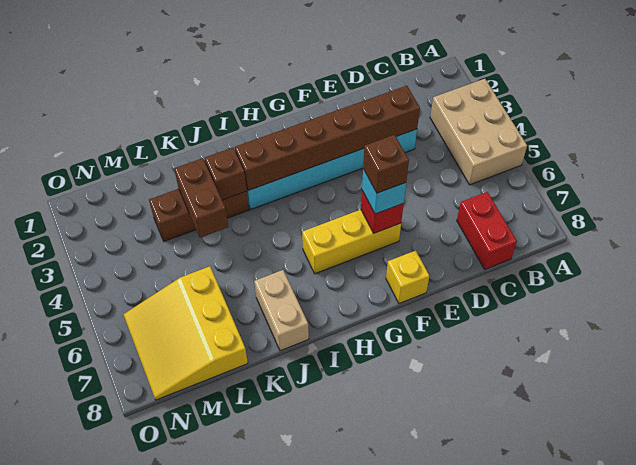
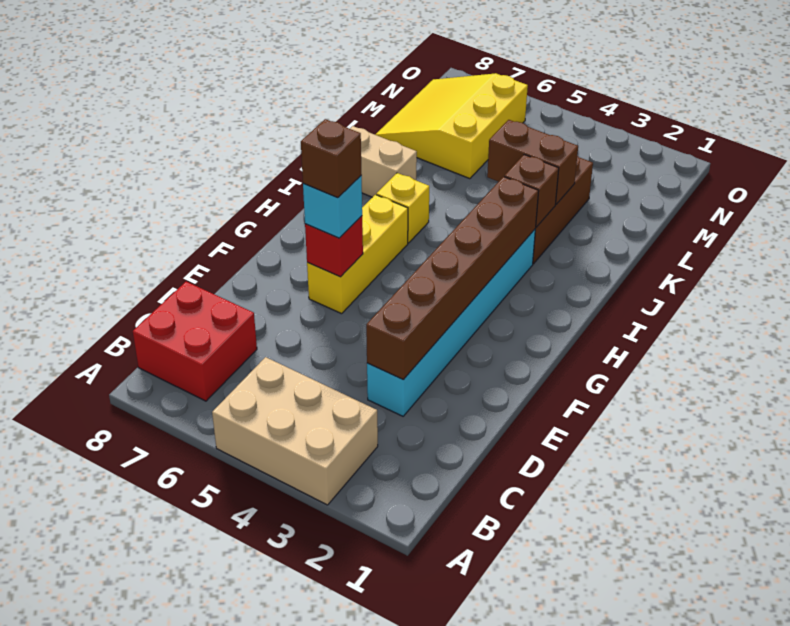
red 1x2 brick [457,192,517,269] -> red 2x2 brick [133,282,257,401]
yellow 1x1 brick [386,250,429,304] -> yellow 1x1 brick moved to [376,173,429,243]
yellow 3x3 slope [123,266,248,400] -> yellow 3x3 slope turned to [375,73,528,179]

